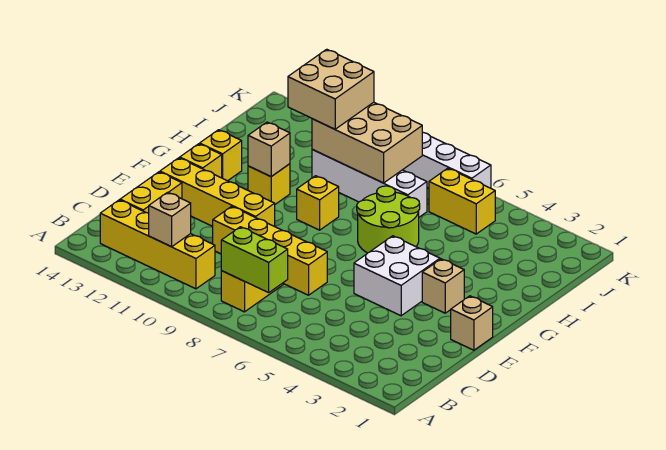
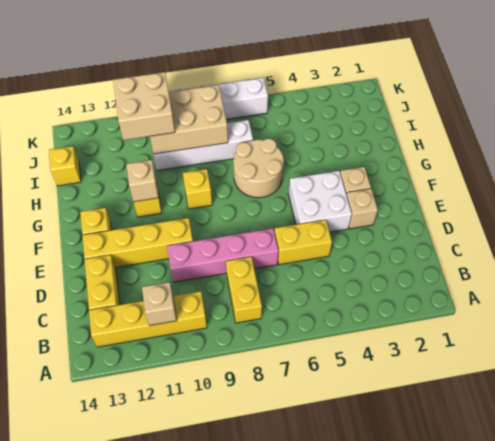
lime 1x2 brick [221,227,288,293] -> none
yellow 1x4 brick [213,206,327,295] -> pink 1x4 brick [167,228,278,282]
tan 1x1 brick [451,296,493,350] -> tan 1x1 brick moved to [346,189,378,229]
lime 2x2 round brick [357,186,420,253] -> tan 2x2 round brick [233,139,284,198]
yellow 1x1 brick [200,130,242,181] -> yellow 1x1 brick moved to [49,146,81,186]
yellow 1x2 brick [429,168,495,234] -> yellow 1x2 brick moved to [274,220,332,265]

